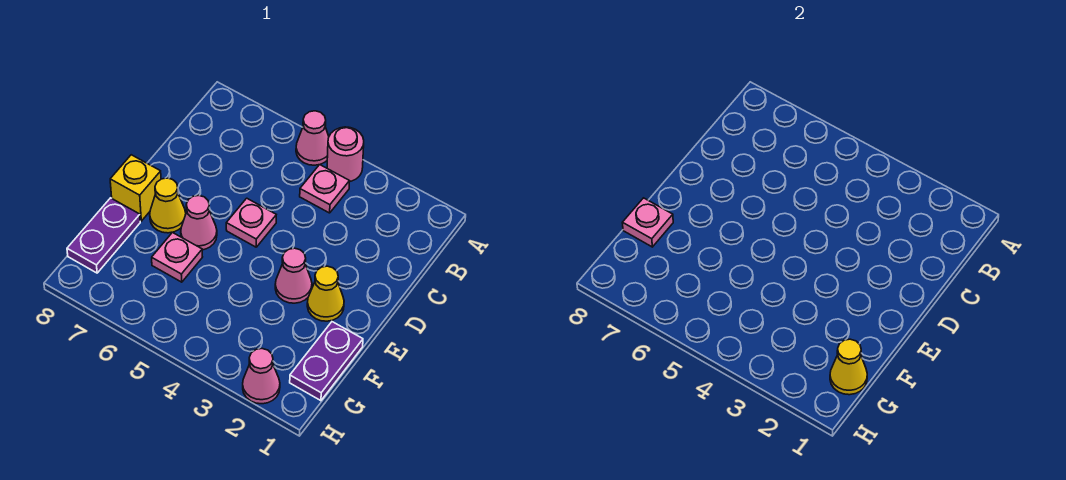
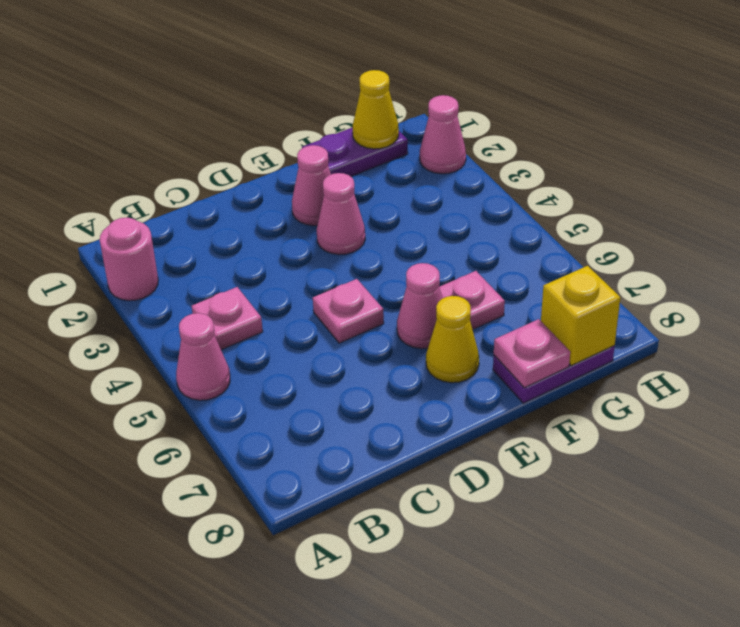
pink 1x1 round brick [327,127,364,182] -> pink 1x1 round brick moved to [100,218,158,301]
yellow 1x1 cone [307,266,344,321] -> pink 1x1 cone [292,145,331,226]
yellow 1x1 brick [110,155,161,221] -> yellow 1x1 brick moved to [541,266,620,366]

